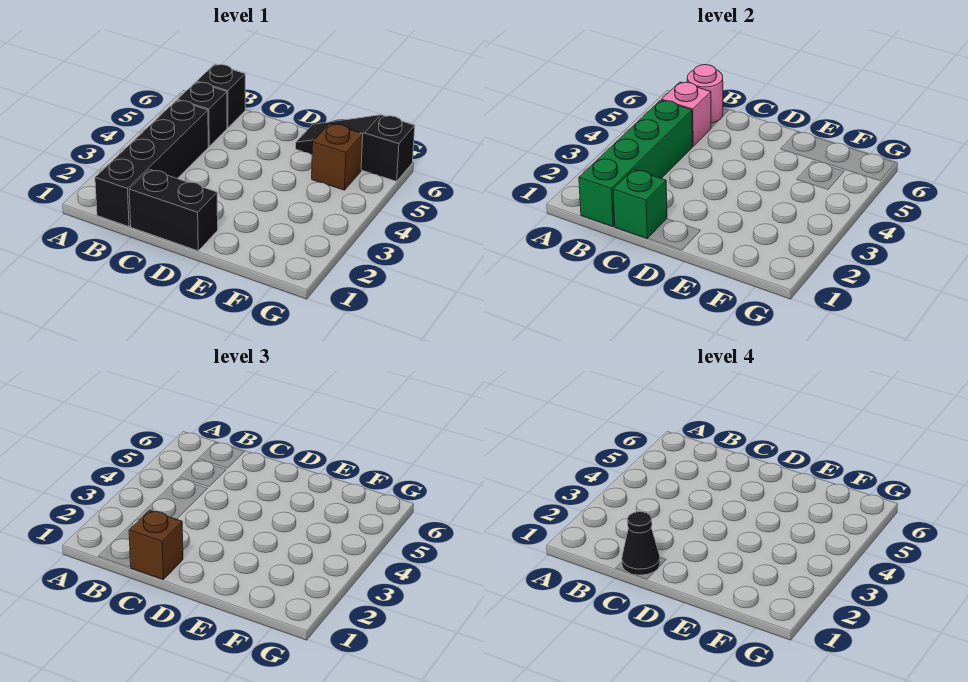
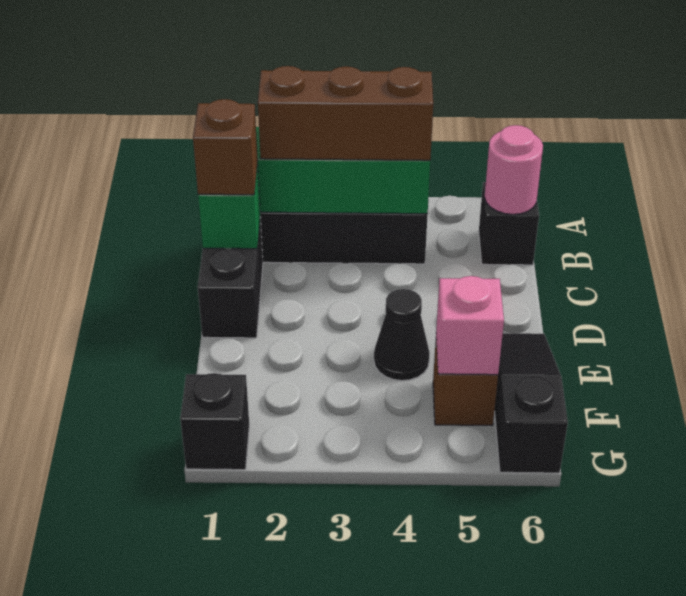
none -> brown 1x3 brick [258,66,433,160]
black 1x1 brick [178,82,227,146] -> black 1x1 brick moved to [180,373,249,470]
pink 1x1 brick [662,82,711,146] -> pink 1x1 brick moved to [436,276,504,375]
black 1x1 cone [622,512,660,575] -> black 1x1 cone moved to [374,289,430,381]

